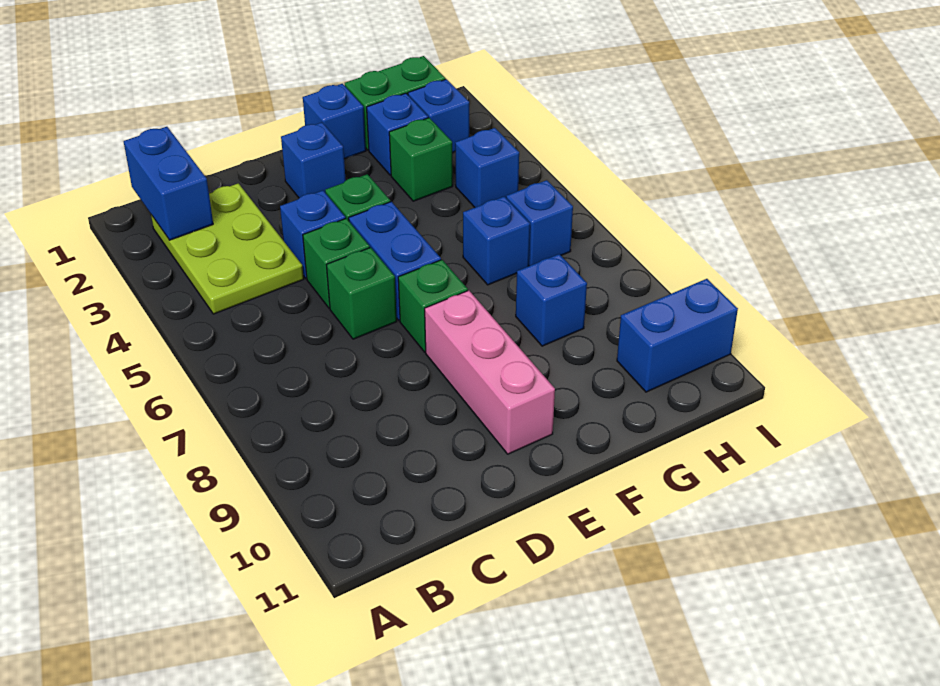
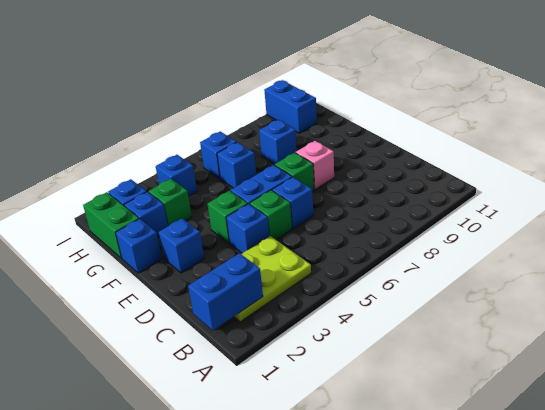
green 1x1 brick [327,247,397,339] -> blue 1x1 brick [272,177,313,229]
pink 1x3 brick [425,290,555,454] -> pink 1x1 brick [296,141,334,189]

